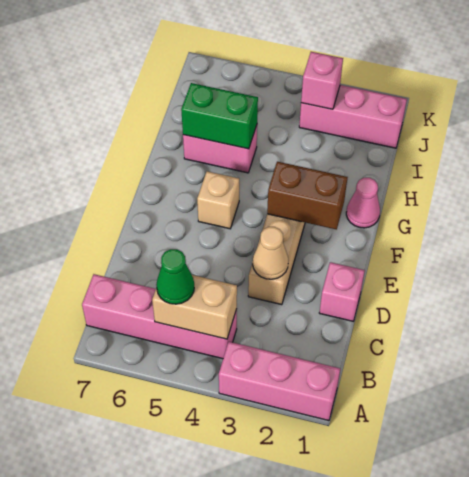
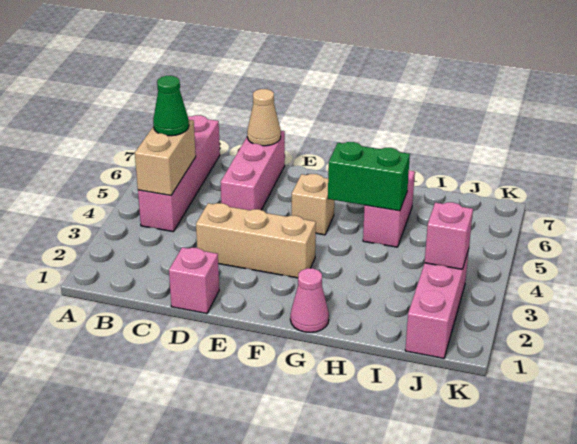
pink 1x3 brick [219,342,340,421] -> pink 1x3 brick moved to [221,131,285,210]
tan 1x1 cone [253,227,288,279] -> tan 1x1 cone moved to [247,89,281,146]
brown 1x2 brick [267,162,348,229] -> none
green 1x2 brick [181,83,258,149] -> green 1x2 brick turned to [328,142,410,211]

